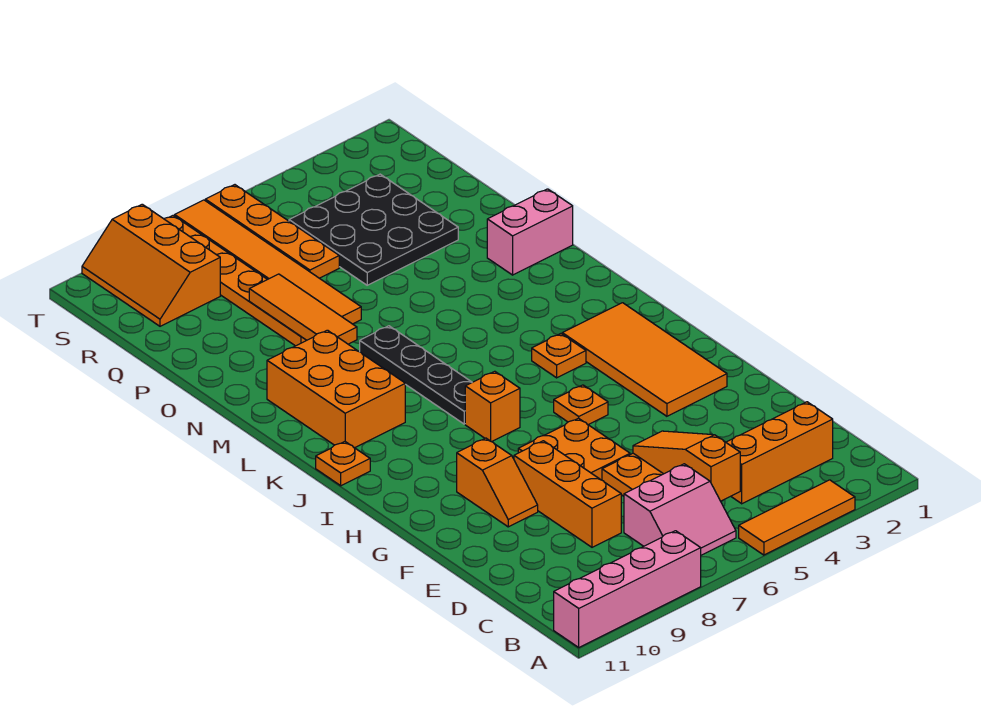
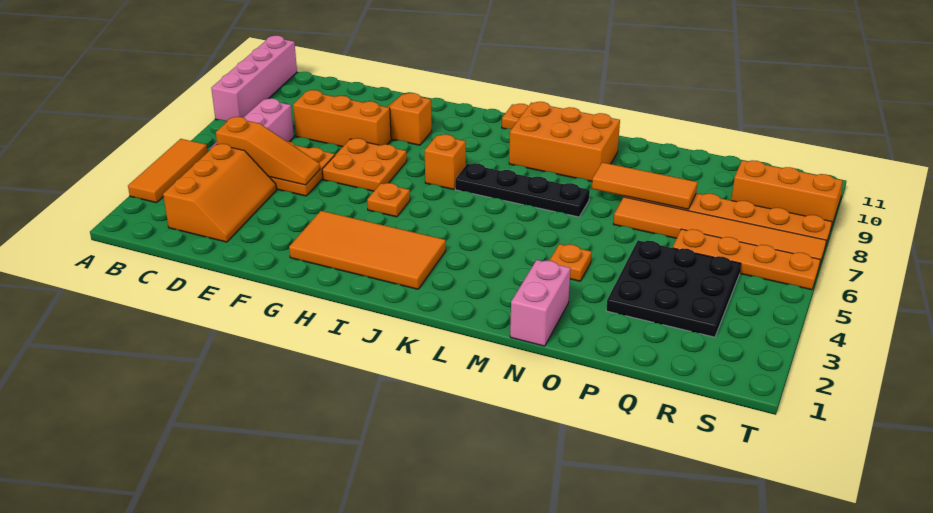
orange 1x1 plate [532,334,586,378] -> orange 1x1 plate moved to [549,244,592,281]

